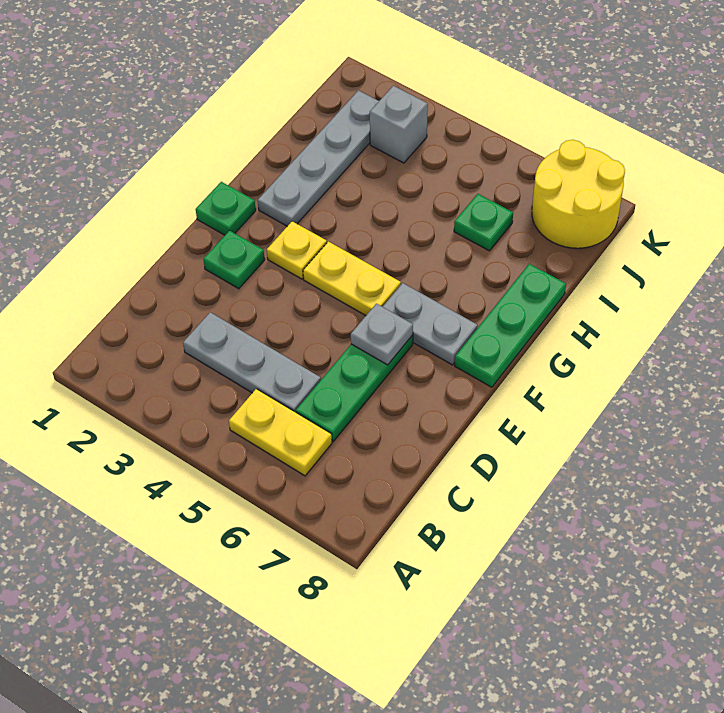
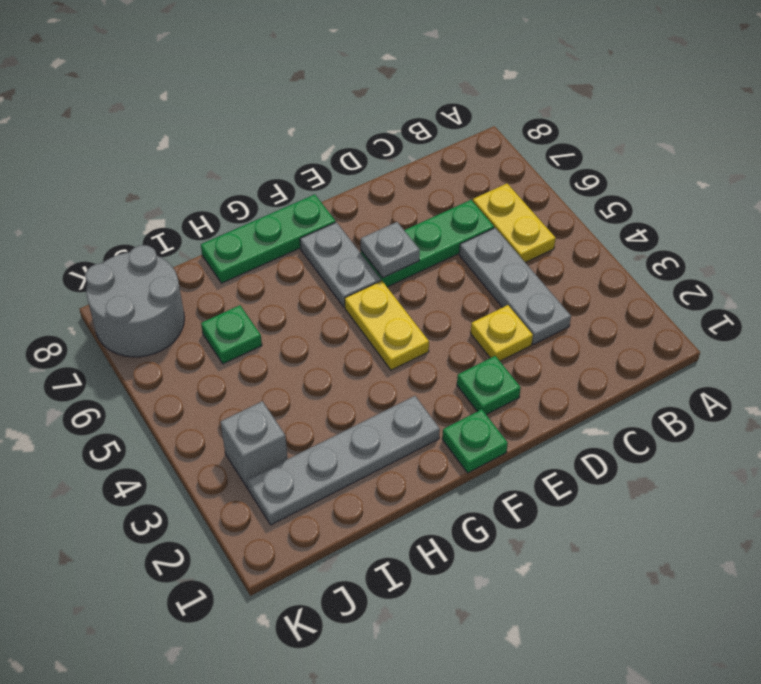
yellow 1x1 plate [267,221,327,279] -> yellow 1x1 plate moved to [471,305,533,361]
yellow 2x2 round brick [532,140,625,248] -> grey 2x2 round brick [85,245,184,357]

